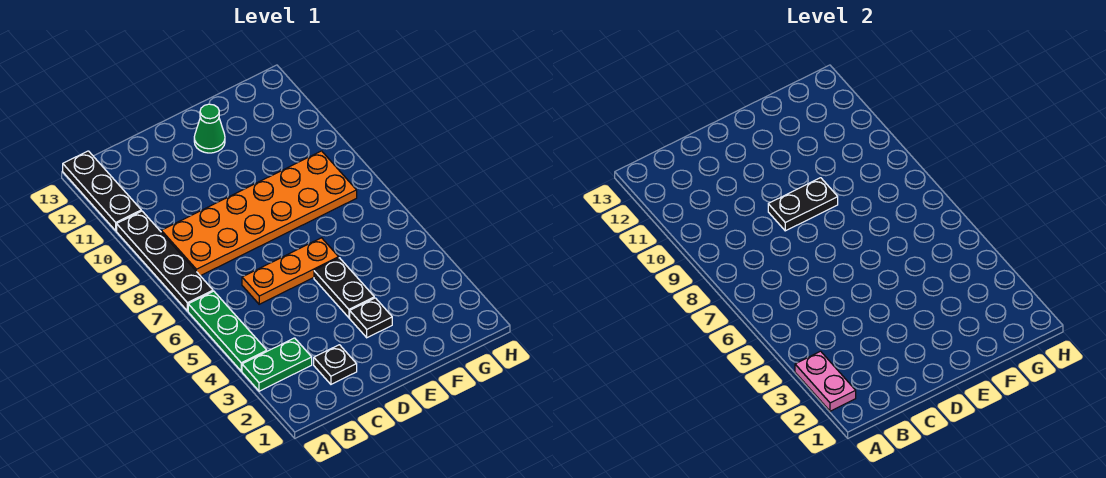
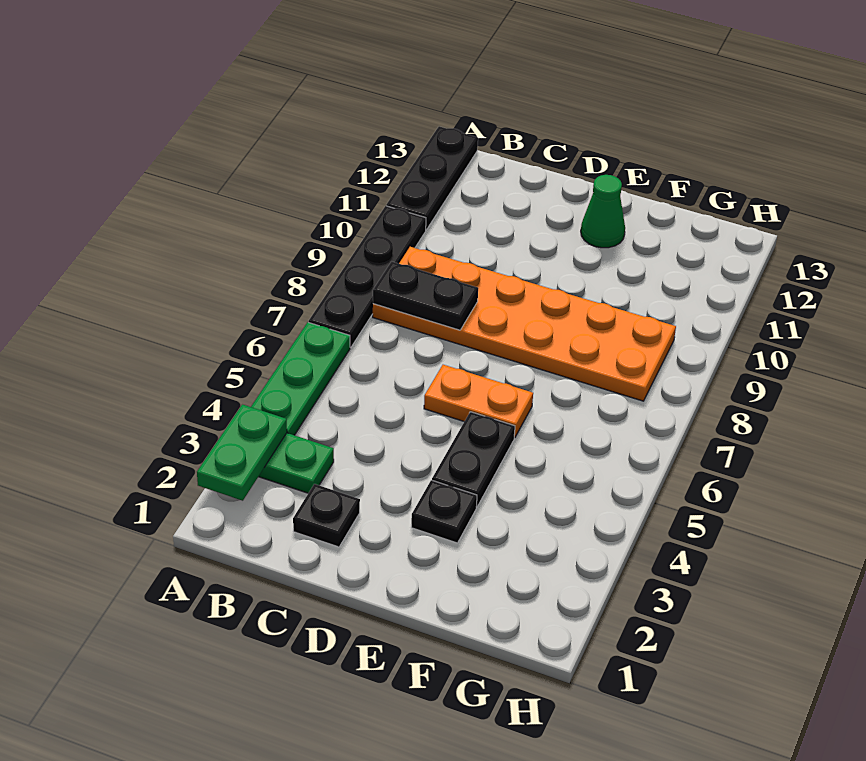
pink 1x2 plate [795,351,856,411] -> green 1x2 plate [197,405,287,501]
orange 1x3 plate [242,238,339,304] -> orange 1x2 plate [424,365,533,438]
black 1x2 plate [768,178,838,231] -> black 1x2 plate moved to [373,262,478,330]

